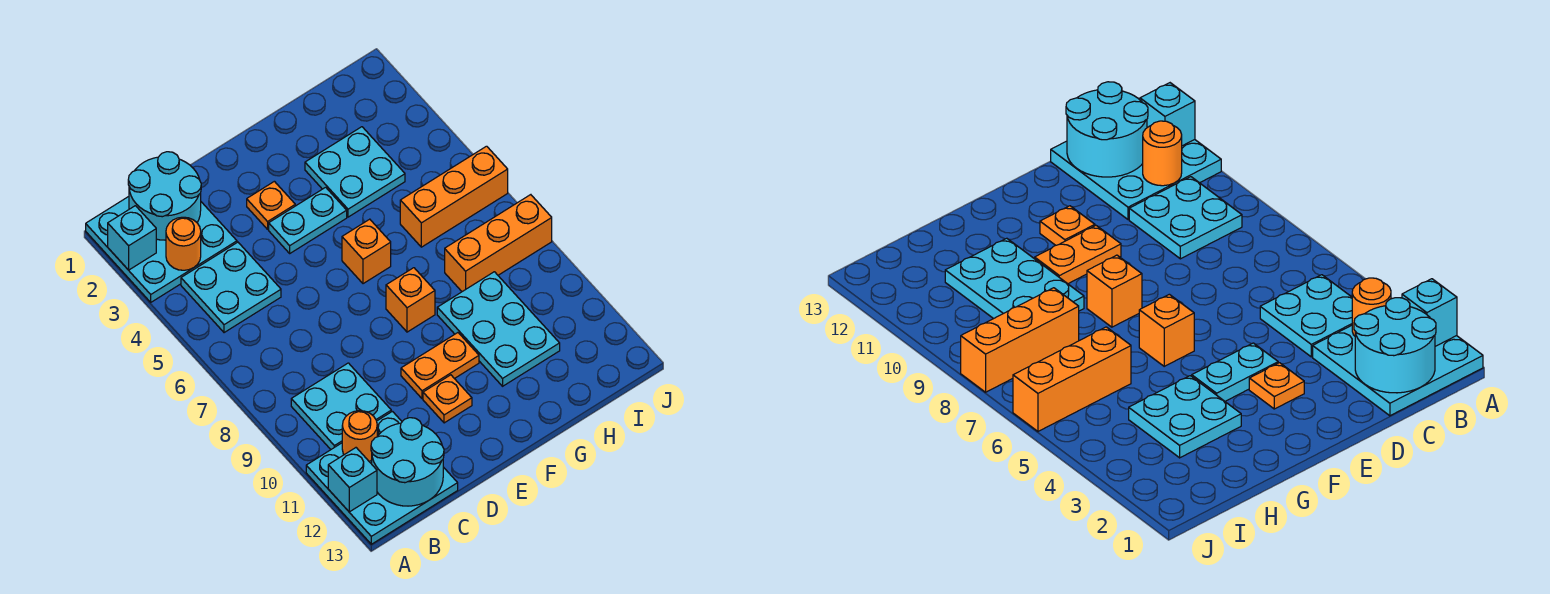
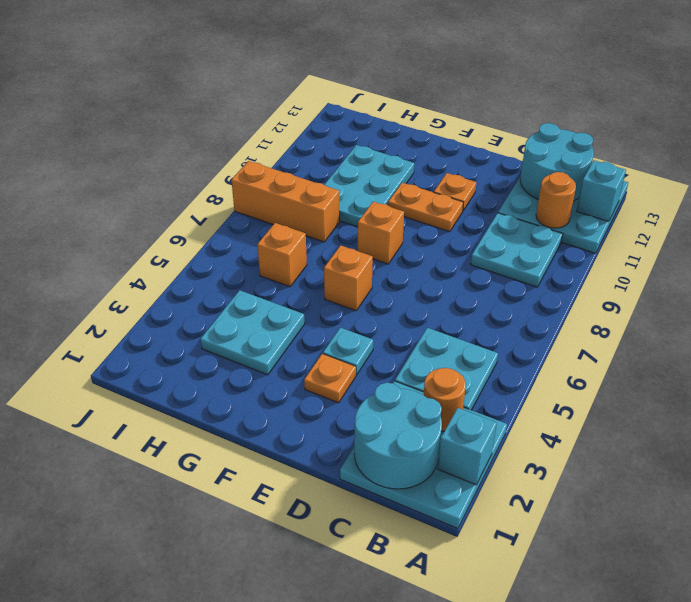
cyan 1x2 plate [269,187,347,253] -> cyan 1x1 plate [323,328,373,375]
orange 1x3 brick [400,146,508,247] -> orange 1x1 brick [257,223,307,287]

